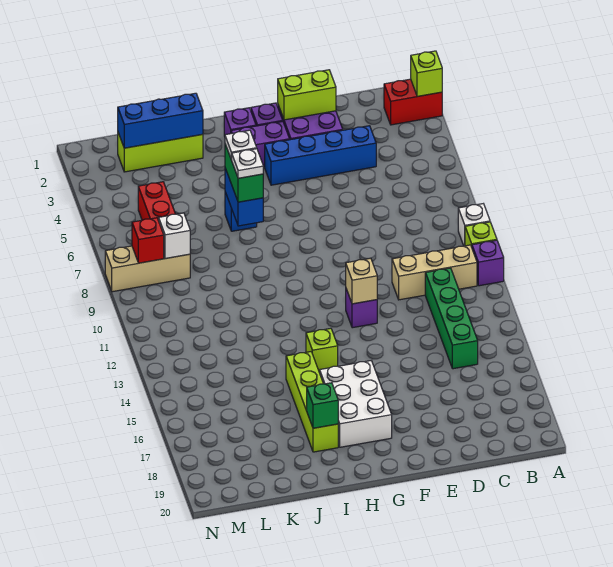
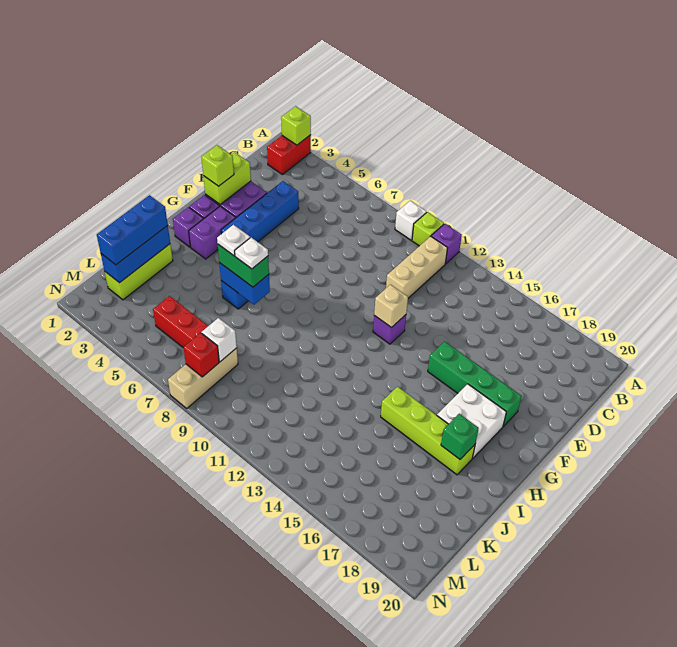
green 1x4 brick [425,268,478,369] -> green 1x4 brick moved to [428,342,522,426]
white 2x3 brick [320,361,392,447] -> white 2x2 brick [437,384,506,458]
lime 1x1 brick [306,328,338,373] -> lime 1x1 brick moved to [201,145,234,186]
none -> blue 1x3 brick [97,195,168,265]

